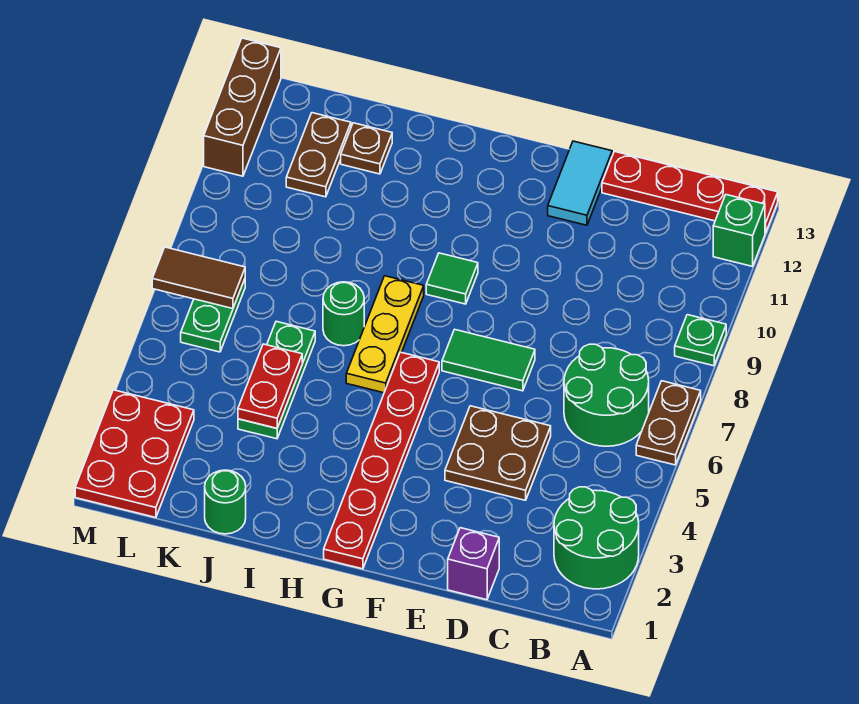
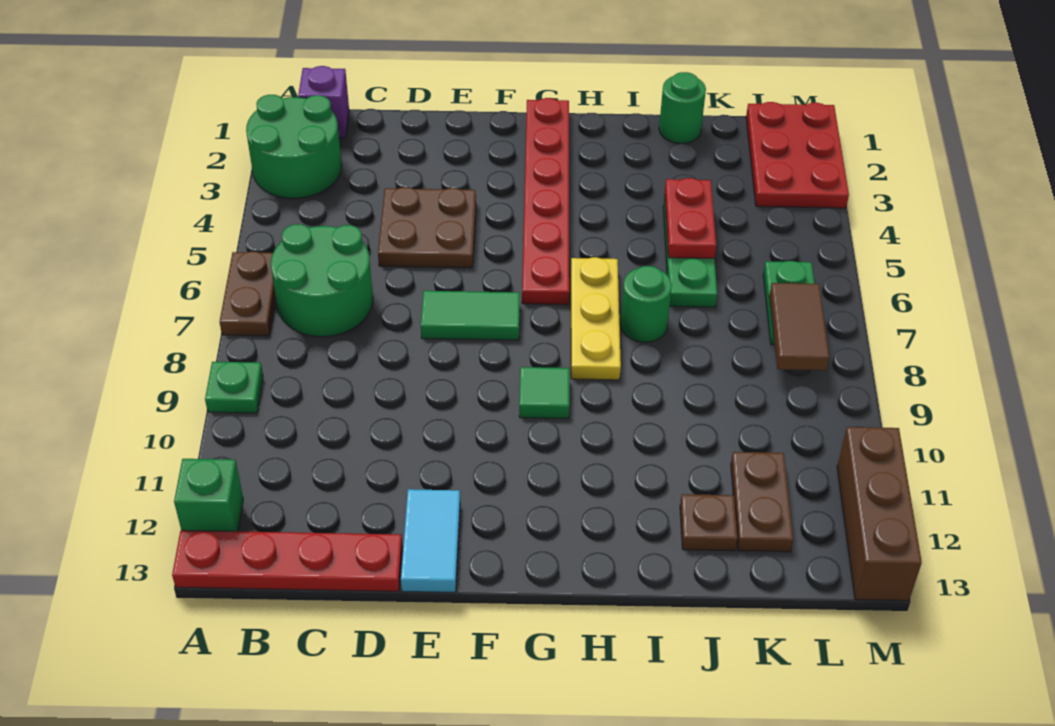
purple 1x1 brick [448,528,499,600] -> purple 1x1 brick moved to [298,66,349,138]
brown 1x2 tile [152,247,245,309] -> brown 1x2 tile turned to [769,283,829,370]

